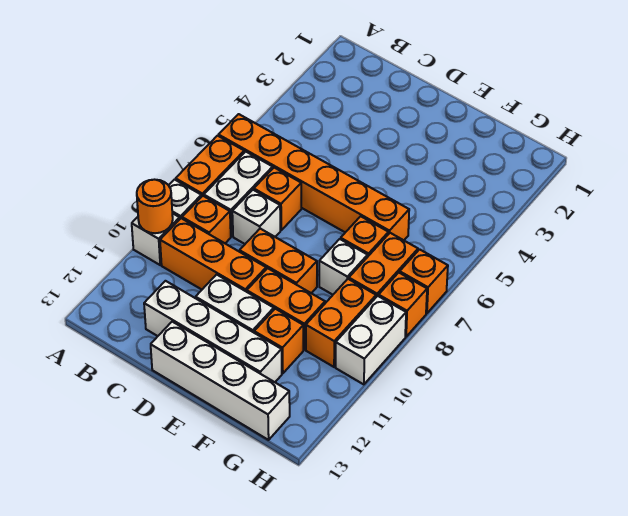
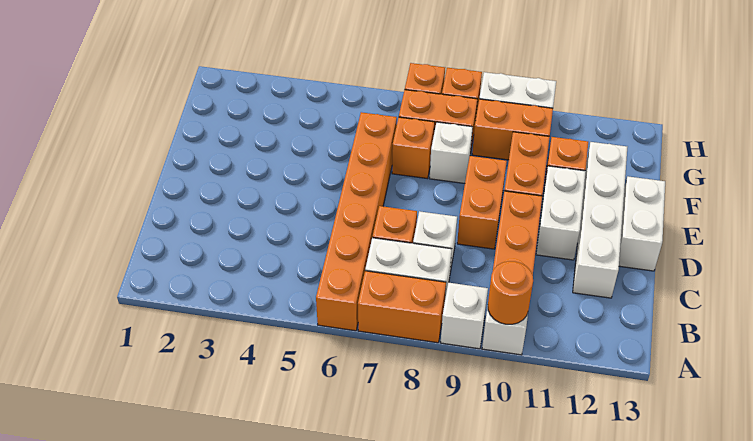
orange 1x1 brick [182,196,231,243] -> none
white 1x4 brick [151,322,290,440] -> white 1x2 brick [619,176,665,271]

